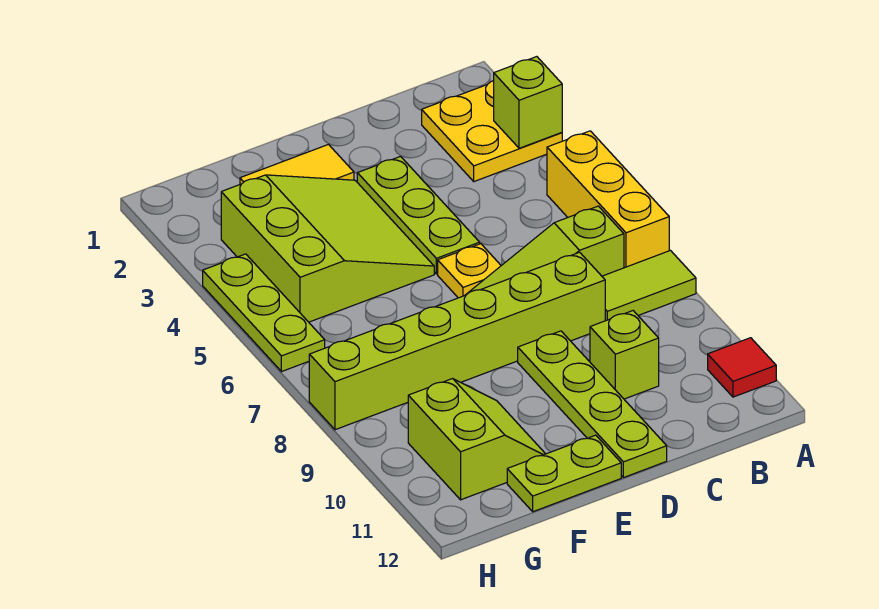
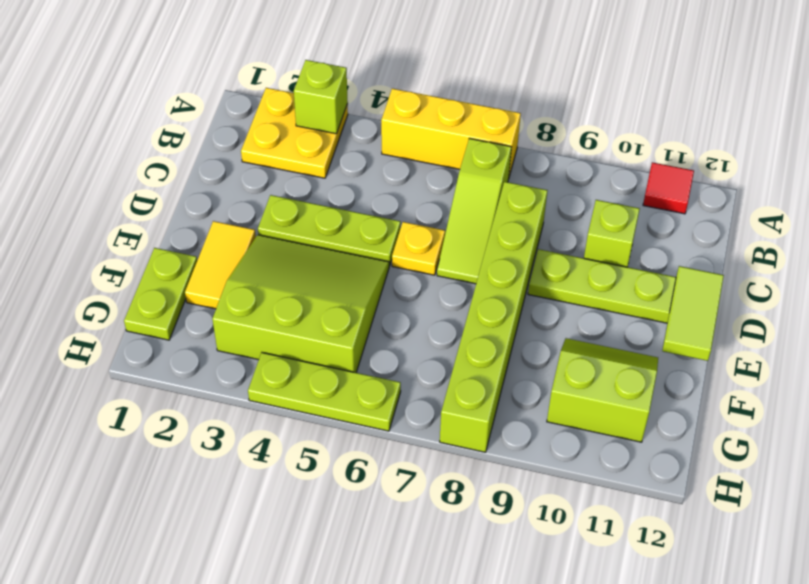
lime 1x2 tile [602,251,696,321] -> lime 1x2 tile moved to [662,266,724,361]
lime 1x2 plate [507,435,621,512] -> lime 1x2 plate moved to [124,248,197,340]

